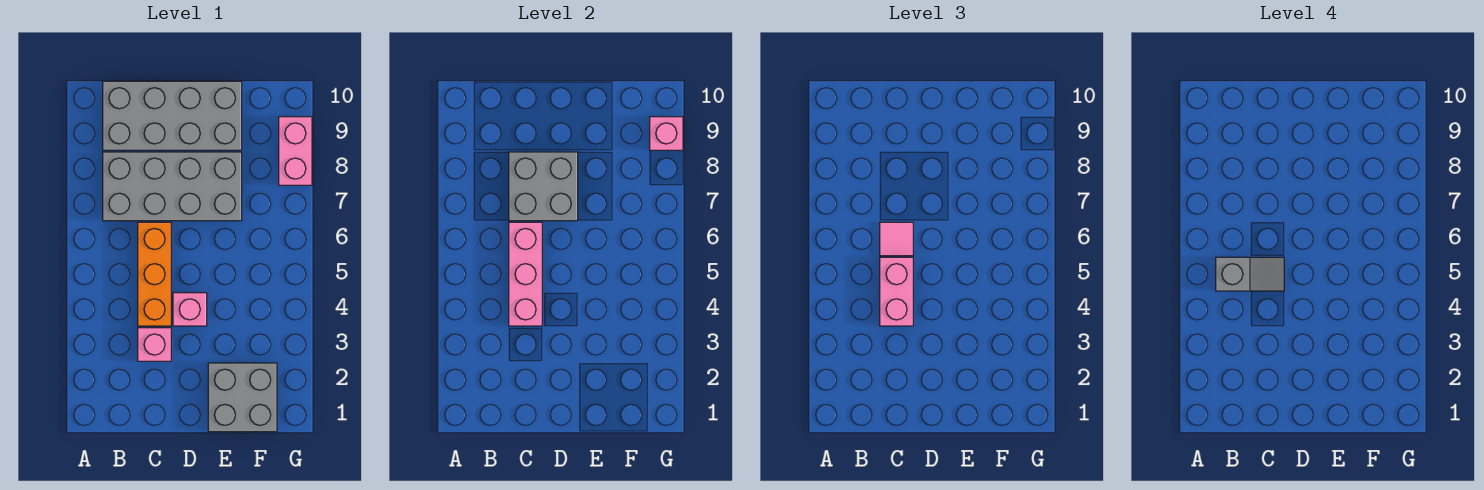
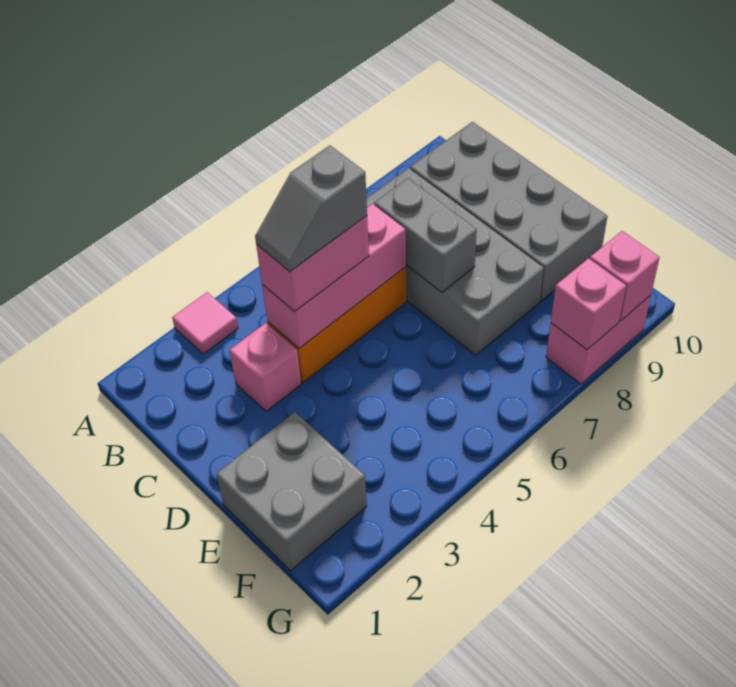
grey 1x2 slope [1216,257,1284,291] -> grey 1x2 slope turned to [255,145,367,272]
pink 1x1 tile [880,222,913,256] -> pink 1x1 tile moved to [172,292,238,354]
grey 2x2 brick [509,152,578,221] -> grey 1x2 brick [374,178,477,292]
pink 1x1 brick [173,293,207,326] -> pink 1x1 brick moved to [551,258,626,350]

